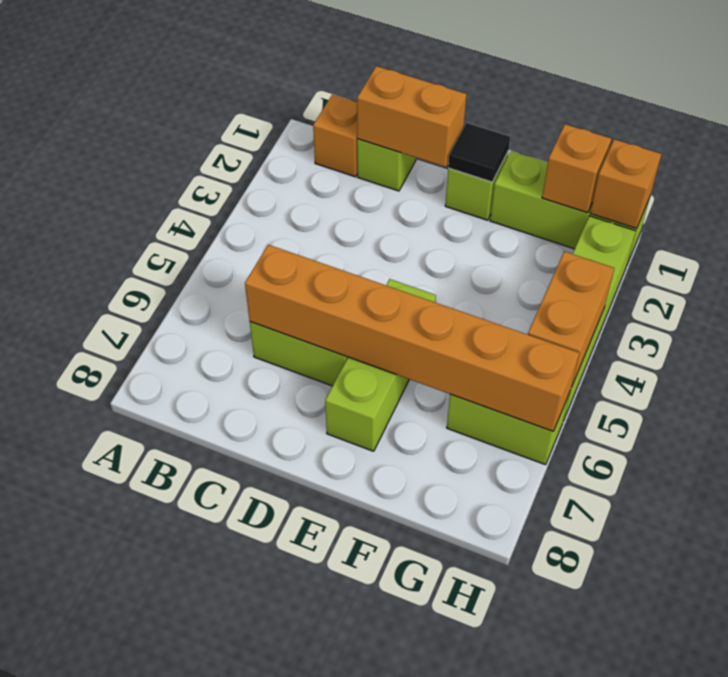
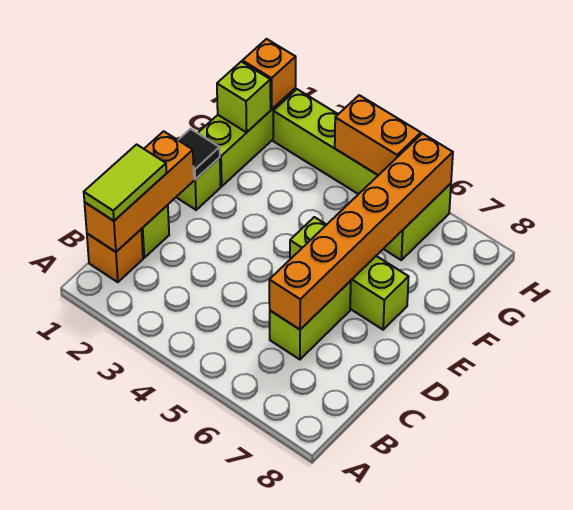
none -> lime 1x2 tile [84,145,166,221]
orange 1x2 brick [357,66,467,167] -> orange 1x3 brick [85,131,194,252]
orange 1x1 brick [542,124,611,213] -> lime 1x1 brick [217,62,271,132]

